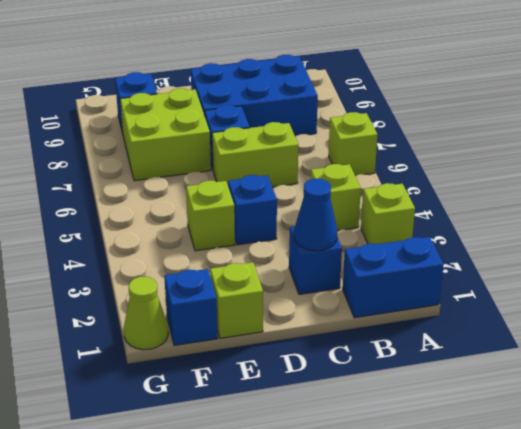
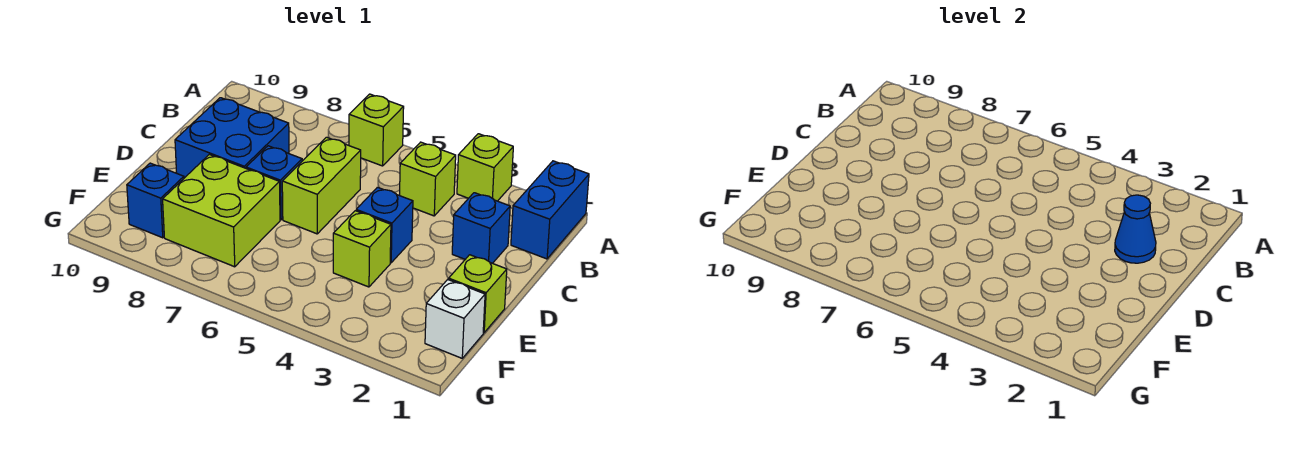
blue 2x3 brick [191,55,318,136] -> blue 2x2 brick [175,98,289,178]
blue 1x1 brick [164,269,218,345] -> white 1x1 brick [425,280,485,358]
lime 1x1 cone [124,277,168,350] -> none

